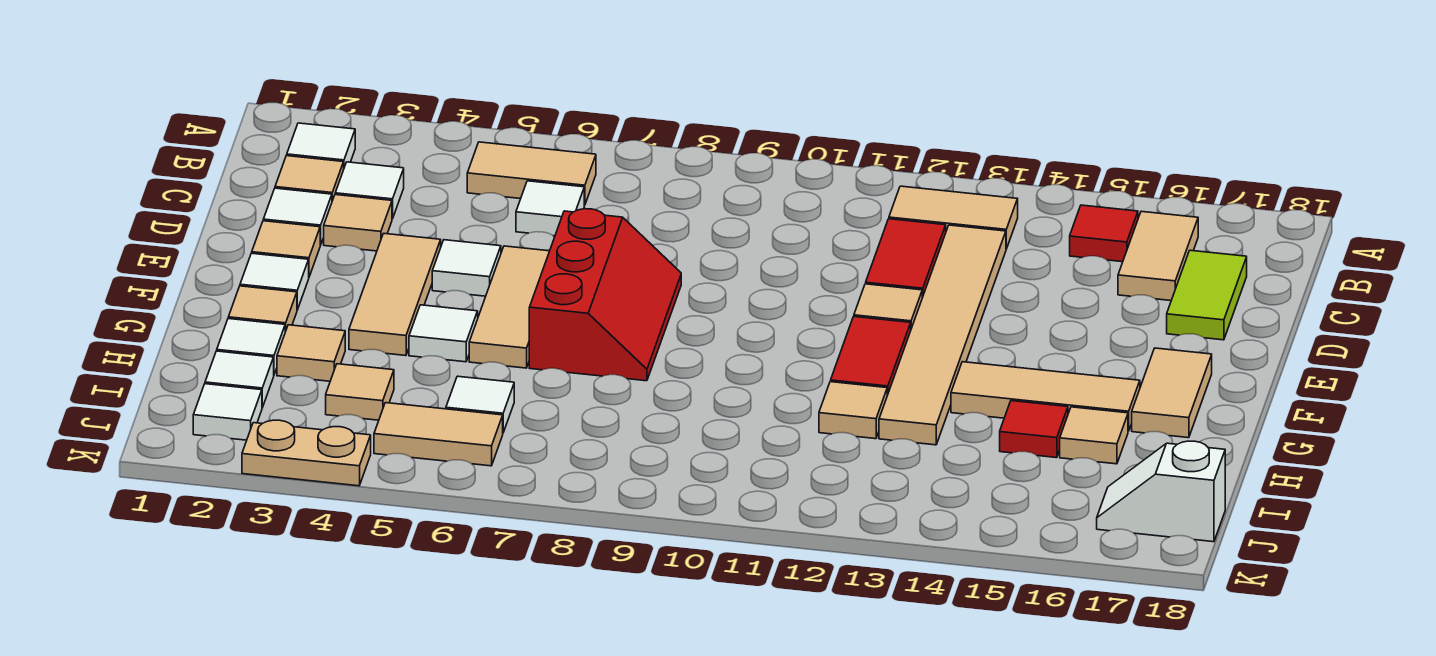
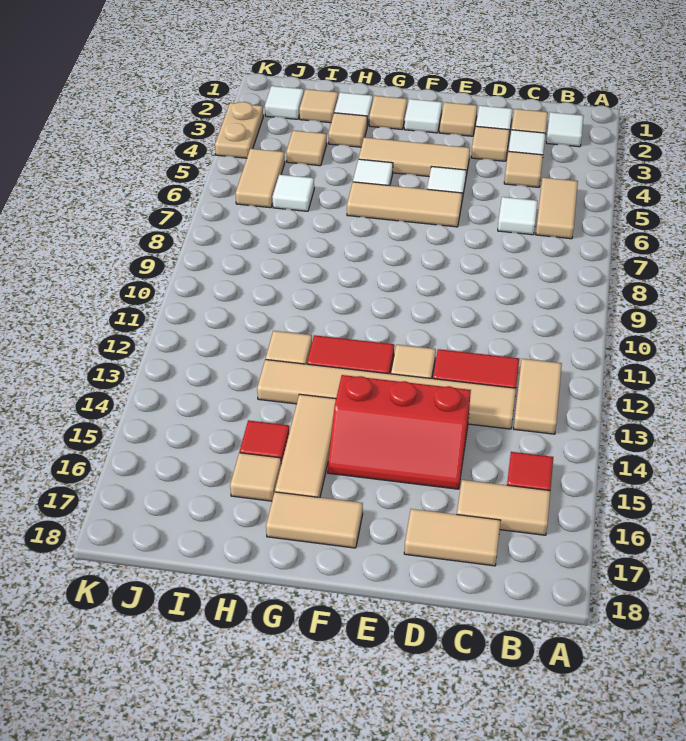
none -> tan 1x1 tile [504,151,543,187]
lime 1x2 tile [1167,250,1247,340] -> tan 1x2 tile [404,509,501,566]
red 2x3 slope [529,209,681,381] -> red 2x3 slope moved to [328,375,471,489]
white 1x1 tile [205,351,274,408] -> tan 1x1 tile [299,89,338,123]
white 1x2 slope [1097,441,1225,542] -> none

